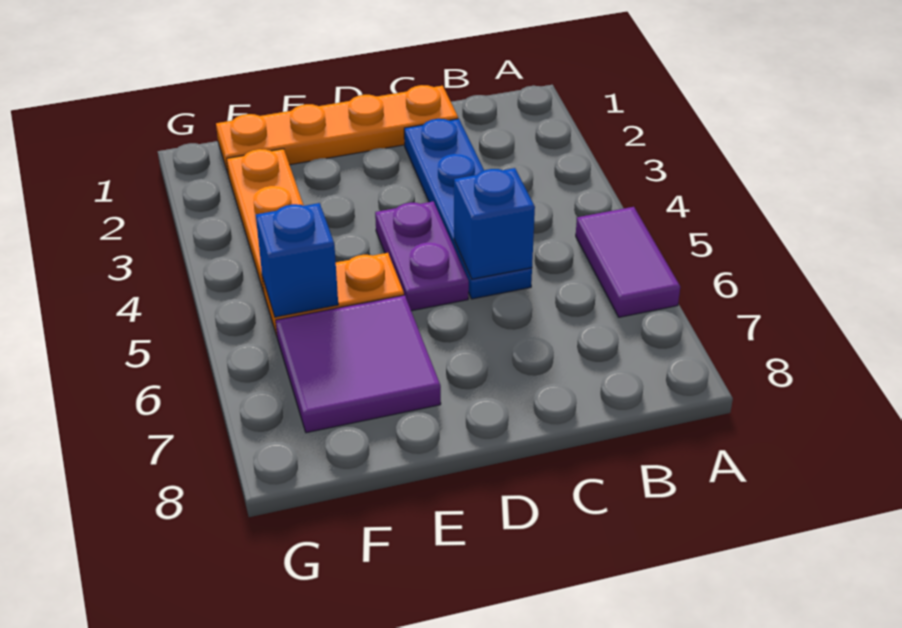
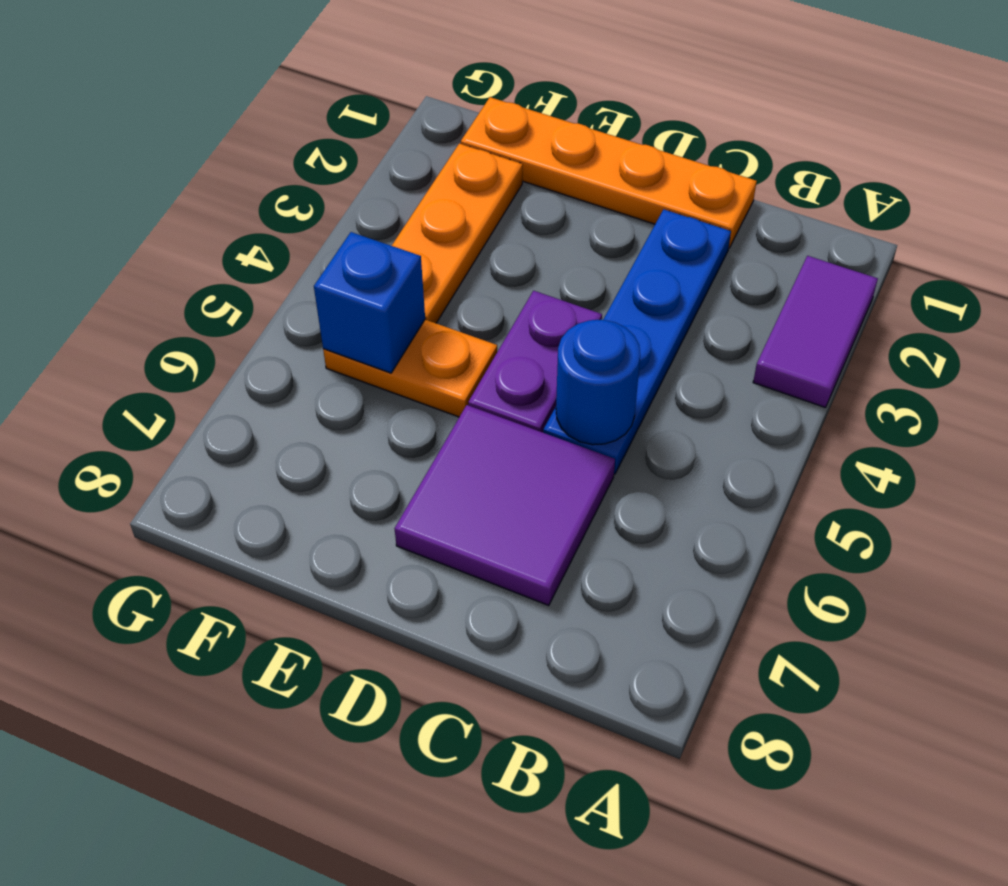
purple 1x2 tile [576,207,680,317] -> purple 1x2 tile moved to [753,256,878,408]
blue 1x1 brick [454,168,535,279] -> blue 1x1 round brick [556,320,640,445]
purple 2x2 tile [276,295,441,433] -> purple 2x2 tile moved to [395,405,615,605]

